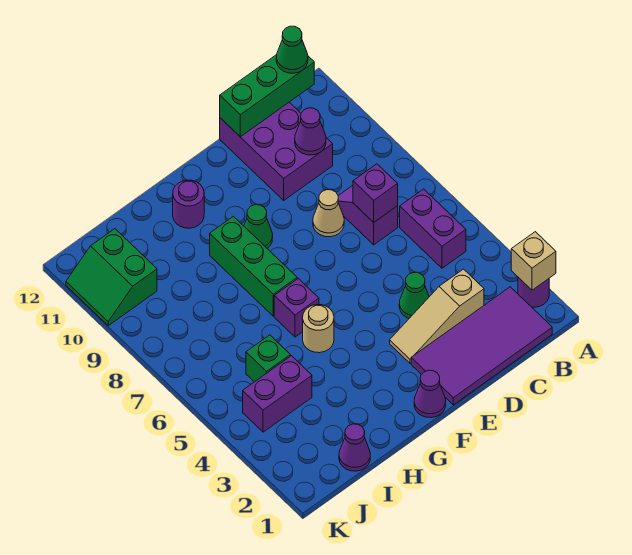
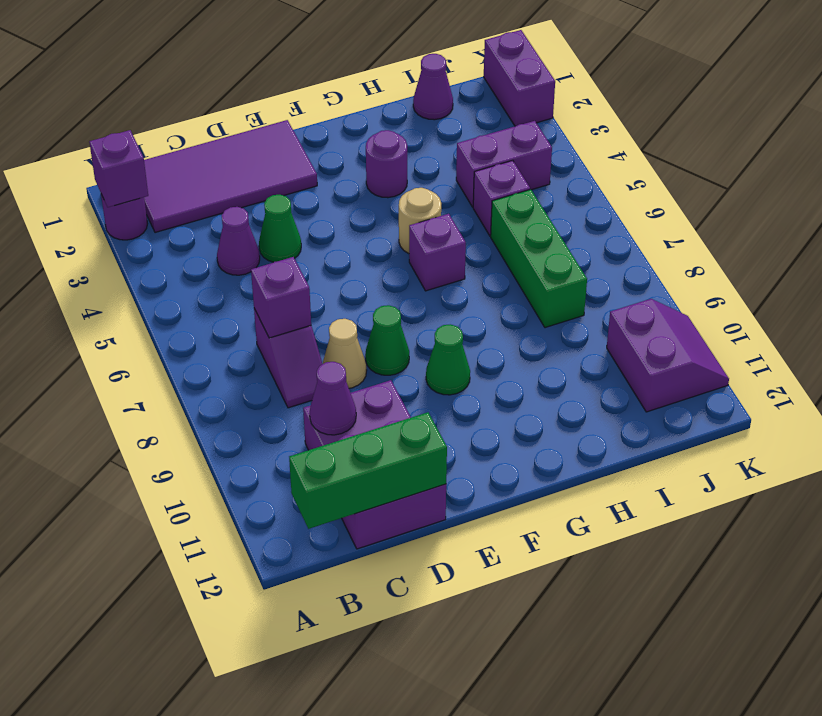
tan 1x1 brick [511,232,556,290] -> purple 1x1 brick [89,130,148,207]
purple 1x2 brick [400,189,466,268] -> purple 1x2 brick moved to [484,30,555,126]
green 1x1 cone [276,26,308,73] -> green 1x1 cone moved to [365,305,409,375]
tan 1x3 slope [390,269,484,363] -> none
purple 1x1 cone [414,370,446,418] -> purple 1x1 cone moved to [217,207,260,275]
green 1x3 brick [210,216,297,316] -> green 1x3 brick moved to [491,189,587,328]
purple 1x1 round brick [173,180,204,228] -> purple 1x1 round brick moved to [366,130,407,198]
green 1x1 brick [246,335,290,382] -> purple 1x1 brick [473,160,530,236]
green 2x2 slope [66,229,157,326] -> purple 2x2 slope [607,299,729,412]

